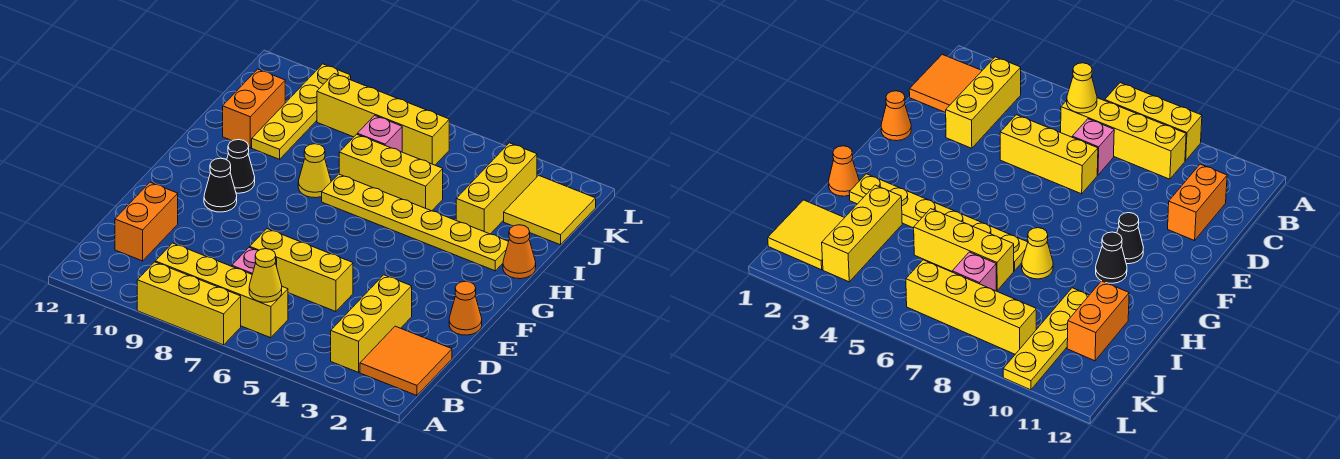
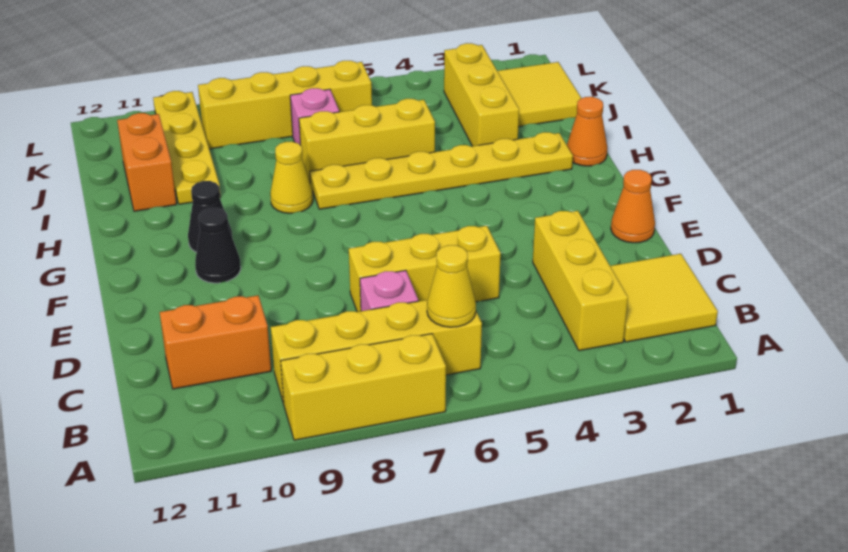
orange 2x2 tile [360,326,452,396] -> yellow 2x2 tile [610,254,718,342]
orange 1x2 brick [115,182,178,261] -> orange 1x2 brick turned to [160,295,271,389]

